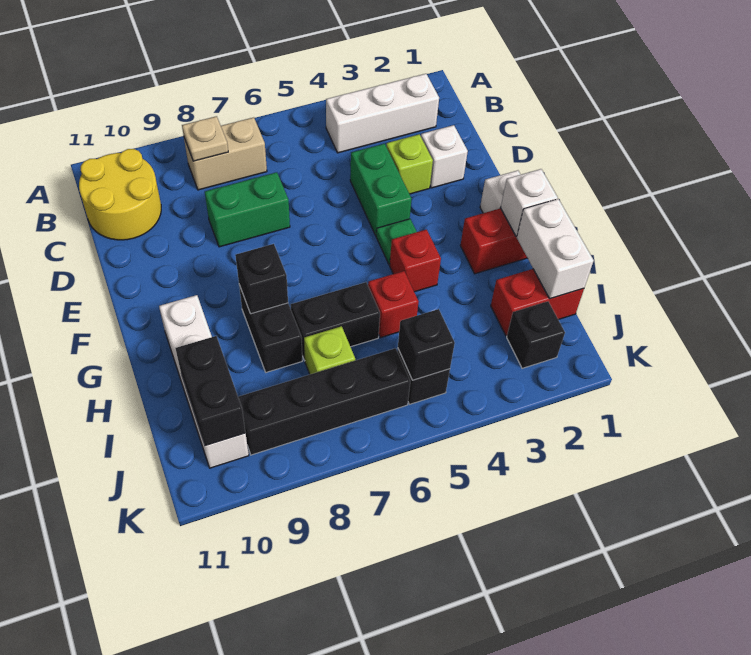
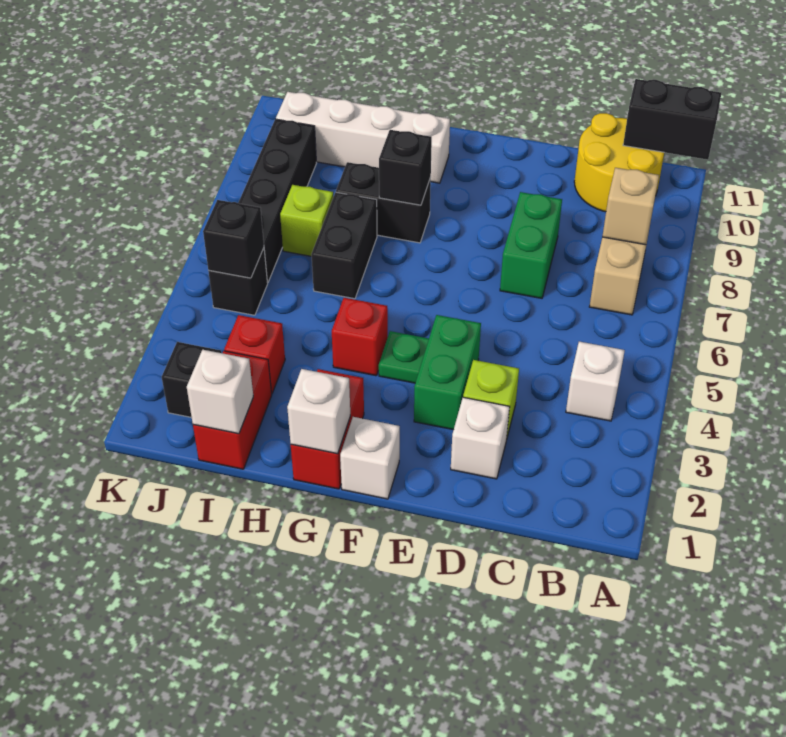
white 1x3 brick [326,74,439,153] -> white 1x1 brick [566,342,625,421]
tan 1x1 plate [182,116,228,161] -> tan 1x1 brick [602,168,659,245]
green 1x2 brick [350,144,412,235] -> green 1x2 brick turned to [414,315,481,430]
white 1x2 brick [517,199,594,299] -> white 1x1 brick [187,350,253,434]
red 1x1 brick [368,271,419,338] -> red 1x1 brick moved to [224,315,285,394]
black 1x2 brick [175,336,246,446] -> black 1x2 brick moved to [623,79,721,160]

